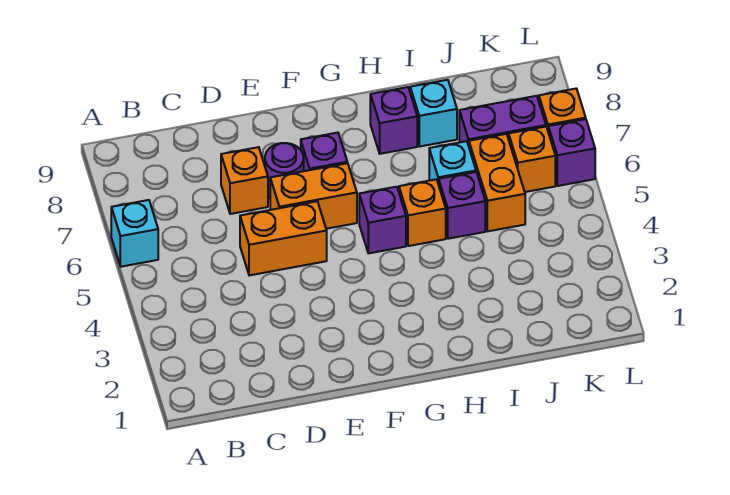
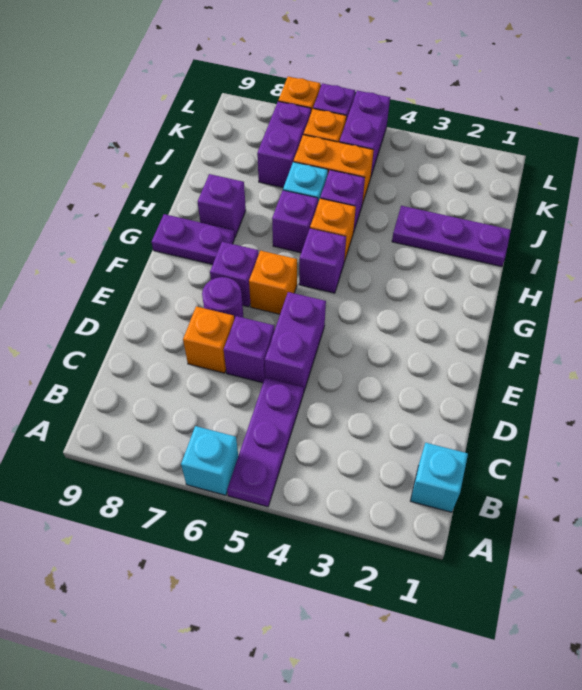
none -> purple 1x3 plate [227,378,303,507]
orange 1x2 brick [240,201,327,275] -> purple 1x2 brick [265,292,326,393]
none -> purple 1x1 brick [224,316,274,383]
orange 1x2 brick [270,163,357,229] -> orange 1x1 brick [249,251,297,314]
none -> purple 1x2 plate [152,214,235,265]
none -> purple 1x1 brick [272,190,318,253]
none -> purple 1x3 plate [392,206,511,267]
cyan 1x1 brick [410,80,457,147] -> cyan 1x1 brick moved to [410,443,468,512]
none -> purple 1x2 brick [339,91,390,176]

